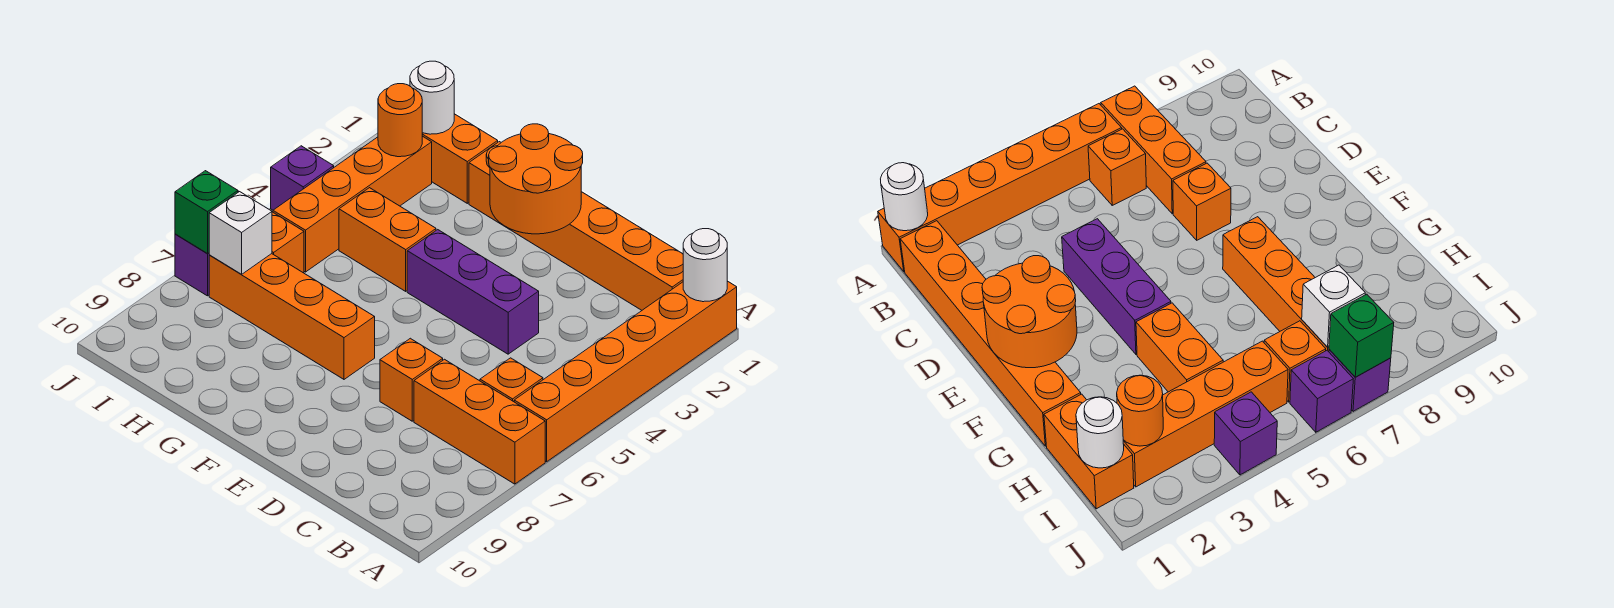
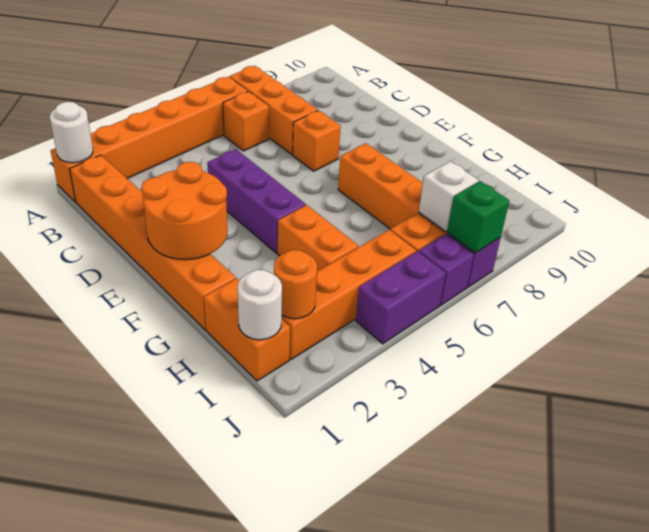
purple 1x1 brick [271,146,334,210] -> purple 1x2 brick [356,251,446,344]

